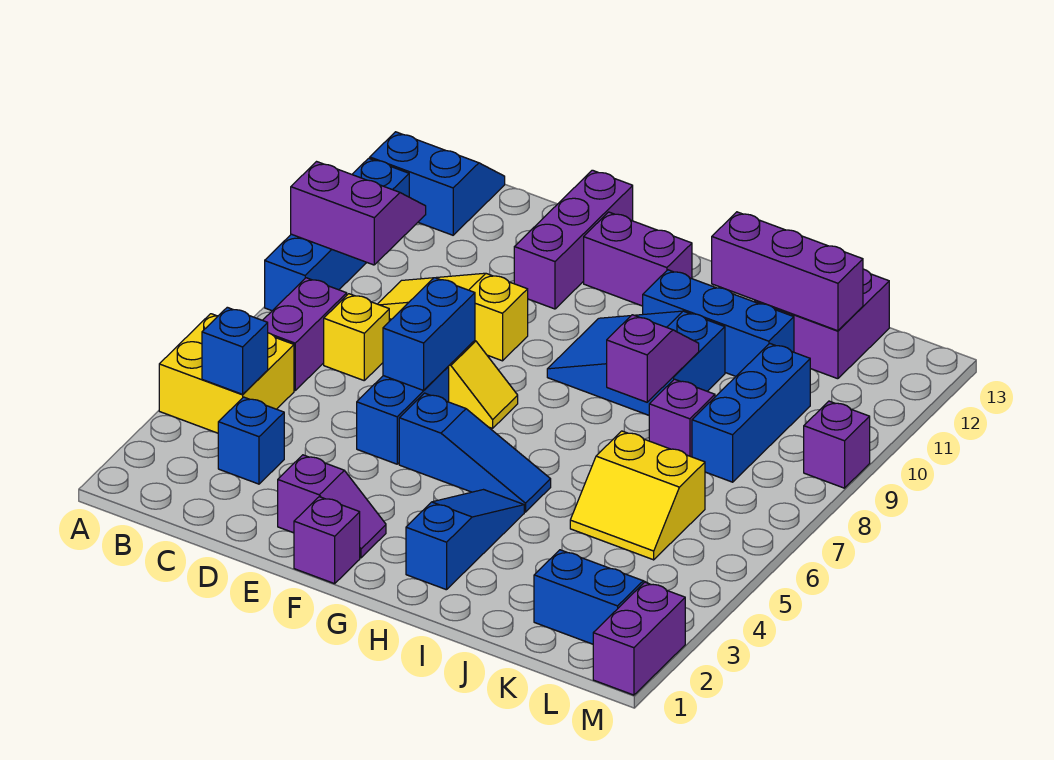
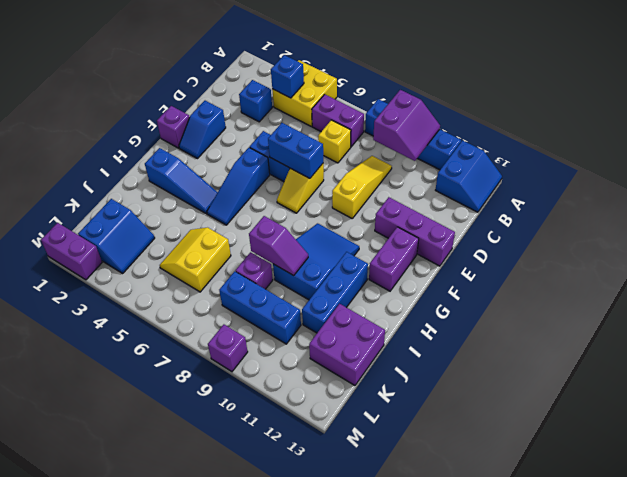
purple 1x2 slope [278,455,386,558] -> blue 1x2 slope [179,101,226,159]
purple 1x3 brick [712,212,863,331] -> none

